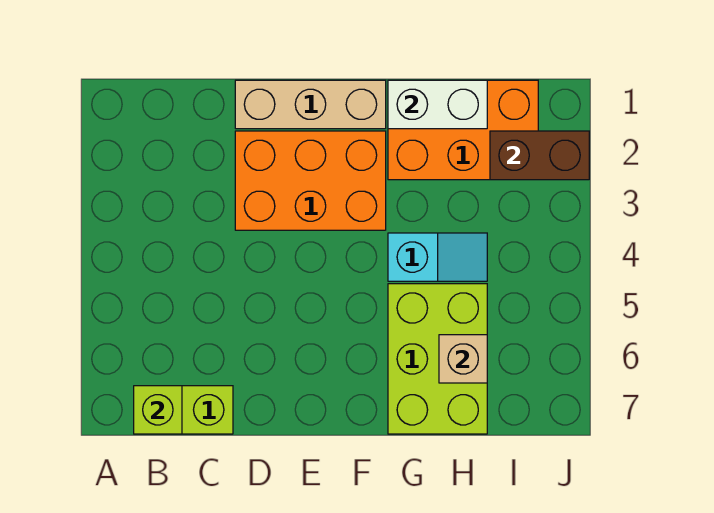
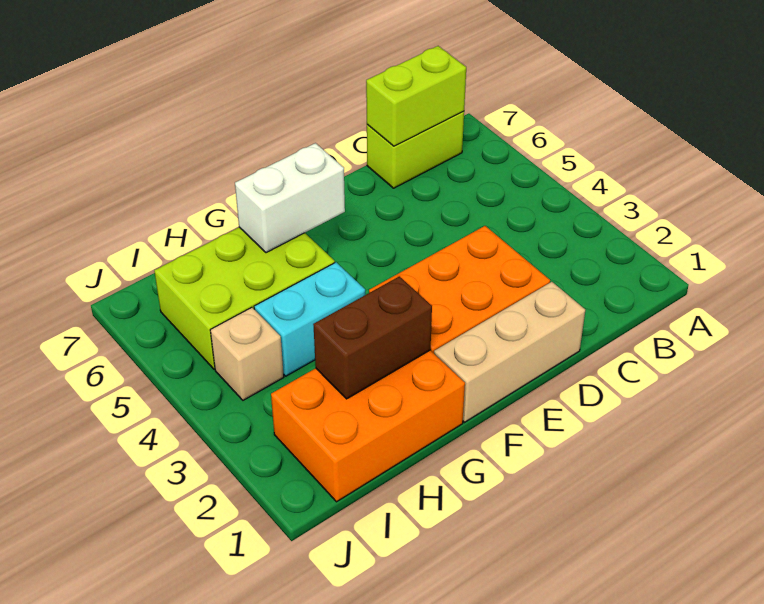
lime 1x1 brick [134,386,182,434] -> lime 1x2 brick [366,46,466,146]
white 1x2 brick [388,80,487,129] -> white 1x2 brick moved to [235,143,345,253]
cyan 1x2 slope [388,233,487,281] -> cyan 1x2 brick [254,262,365,376]
lime 2x3 brick [388,284,487,434] -> lime 2x3 brick turned to [154,227,335,369]
tan 1x1 brick [439,335,487,383] -> tan 1x1 brick moved to [210,307,284,400]
brown 1x2 brick [490,131,589,180] -> brown 1x2 brick moved to [313,276,432,399]

